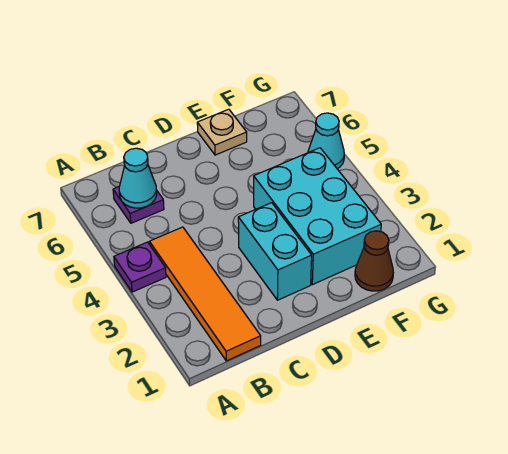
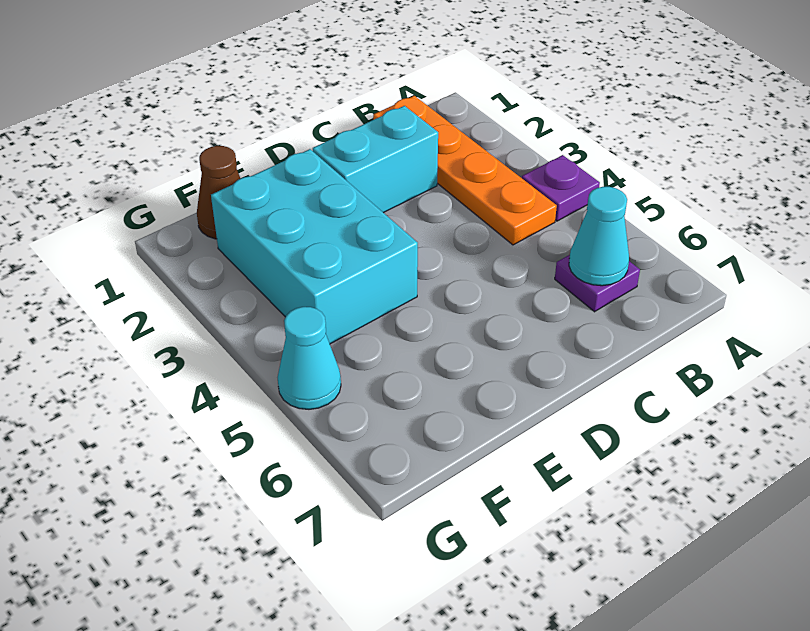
orange 1x4 tile [149,227,261,361] -> orange 1x4 plate [373,96,557,245]
cyan 1x2 brick [238,203,312,300] -> cyan 1x2 brick turned to [313,106,438,213]
tan 1x1 plate [197,109,247,155] -> none

